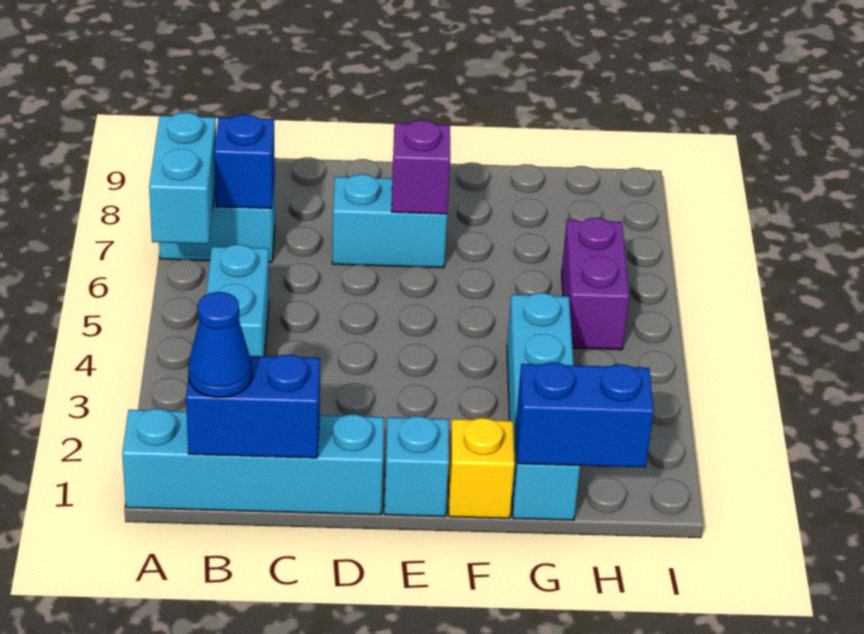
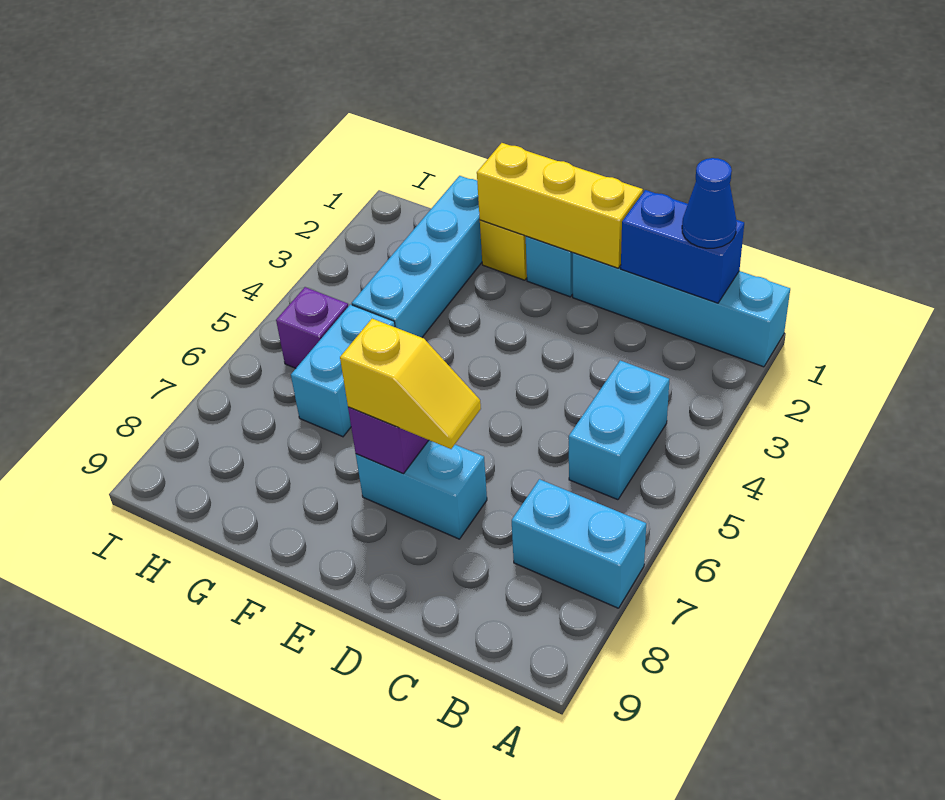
cyan 1x2 brick [149,113,216,244] -> cyan 1x2 brick moved to [291,305,395,437]
blue 1x1 brick [214,115,275,209] -> none
none -> yellow 1x3 brick [477,143,643,268]
none -> yellow 1x2 slope [340,319,481,449]
blue 1x2 brick [516,362,654,467] -> none
purple 1x2 brick [562,218,629,350] -> purple 1x1 brick [276,287,348,368]

